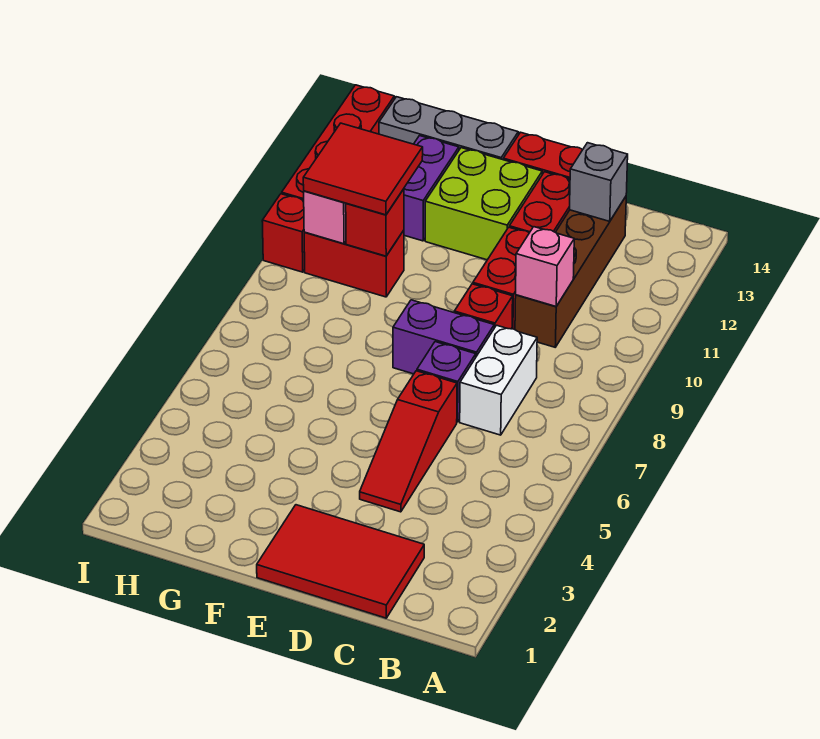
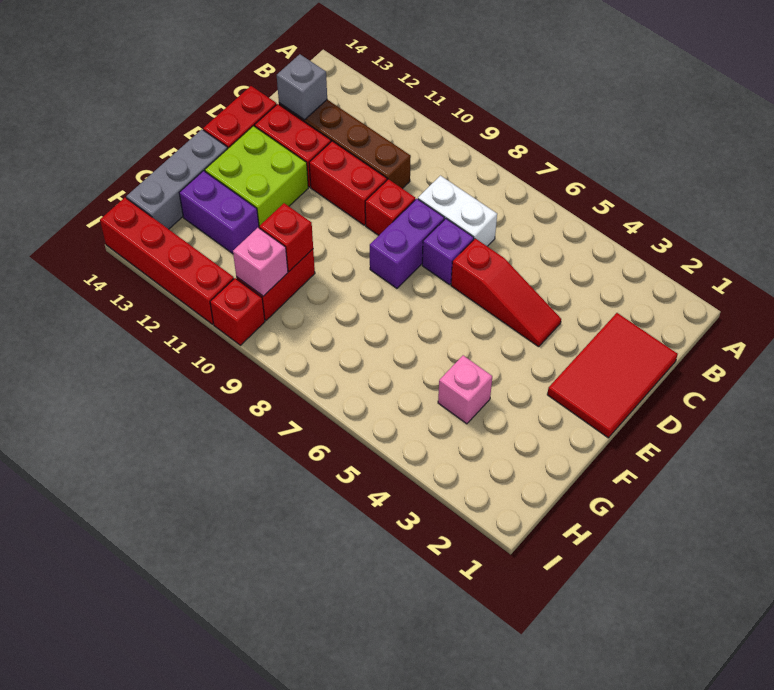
pink 1x1 brick [516,227,574,306] -> pink 1x1 brick moved to [438,355,492,424]
red 2x2 tile [303,123,423,215] -> none

